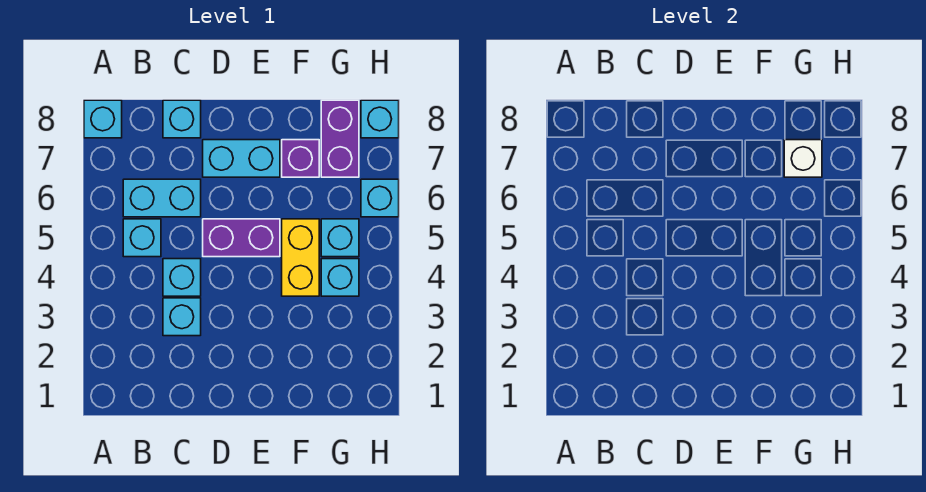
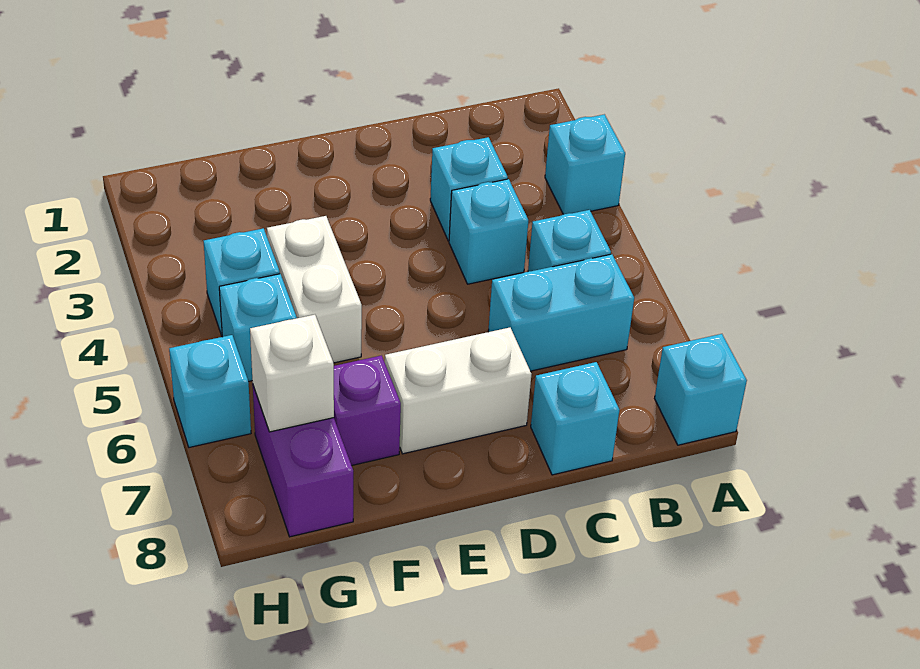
purple 1x2 brick [203,219,280,257] -> none
cyan 1x2 brick [203,140,280,177] -> white 1x2 brick [385,328,531,454]
yellow 1x2 brick [282,219,319,296] -> white 1x2 brick [267,216,362,363]
cyan 1x1 brick [361,100,399,138] -> cyan 1x1 brick moved to [545,114,625,214]

